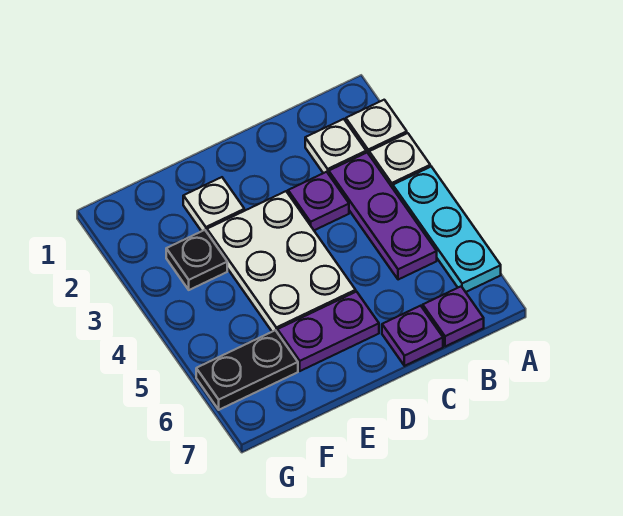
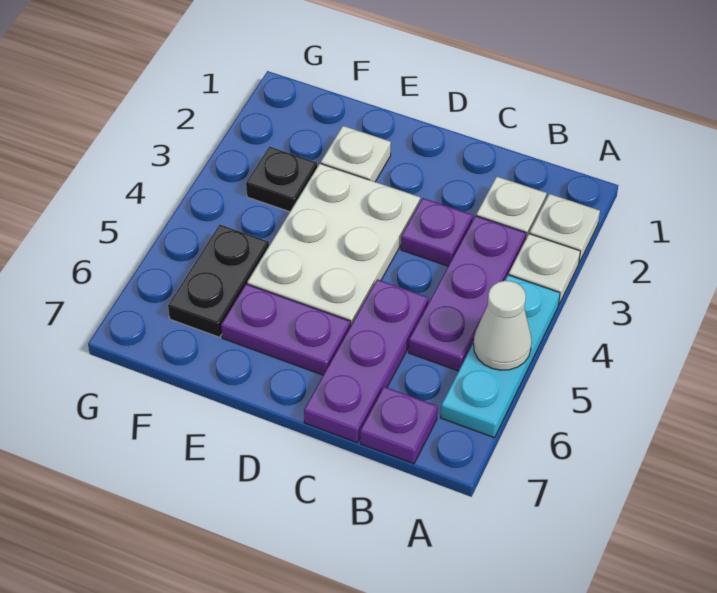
none -> white 1x1 cone [474,281,532,370]
purple 1x1 plate [382,306,443,366] -> purple 1x3 plate [304,279,429,443]
black 1x2 plate [196,330,298,410] -> black 1x2 plate turned to [168,225,269,337]

